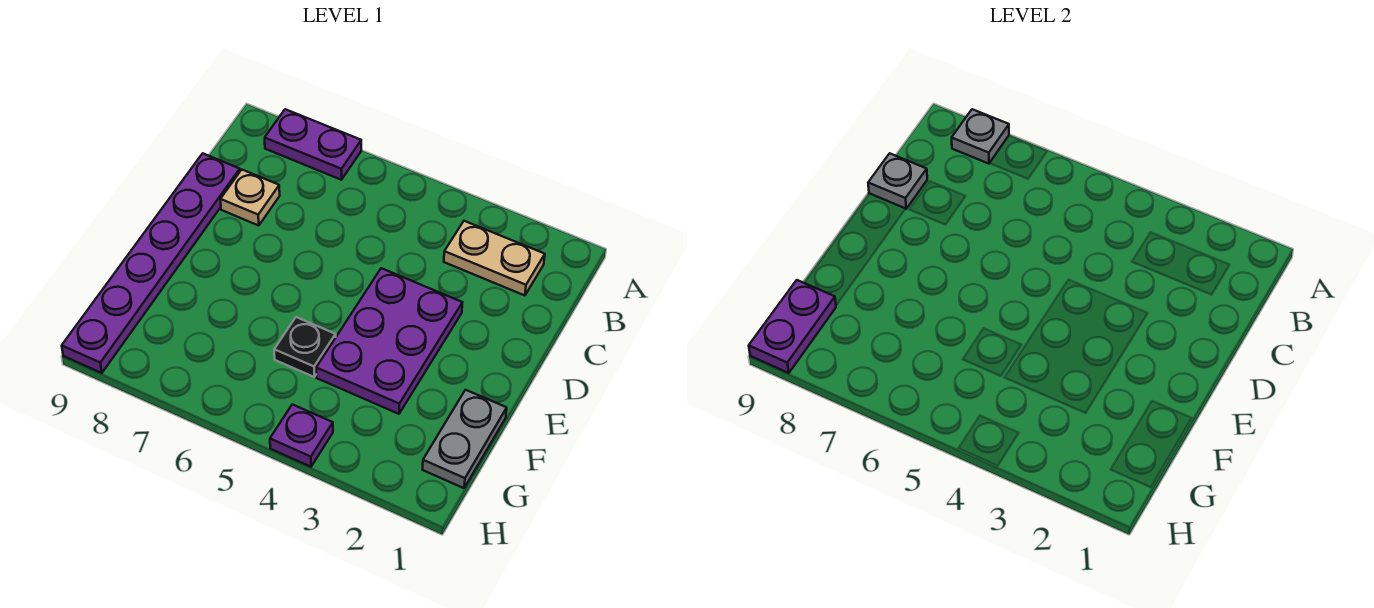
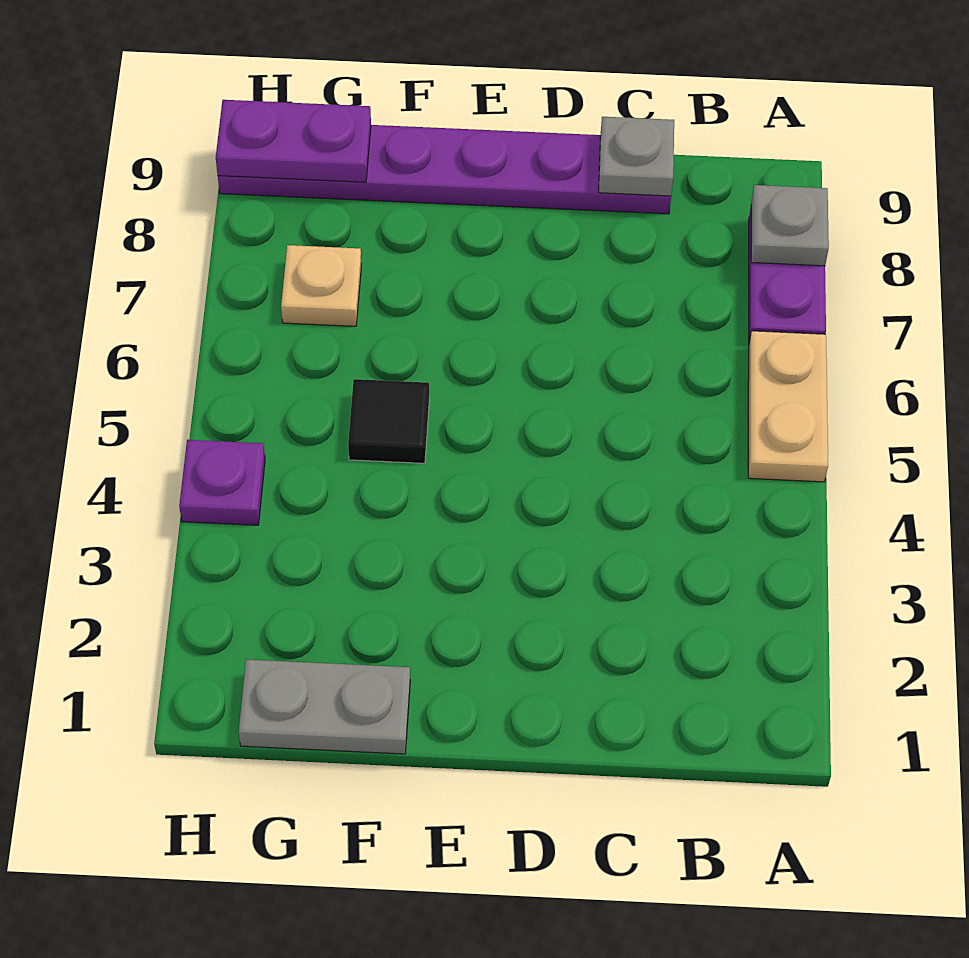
tan 1x2 plate [444,221,545,296] -> tan 1x2 plate moved to [748,331,828,482]
tan 1x1 plate [221,170,280,226] -> tan 1x1 plate moved to [281,245,361,326]
purple 2x3 plate [316,268,462,414] -> none
black 1x1 plate [274,317,336,377] -> black 1x1 tile [348,379,429,463]

